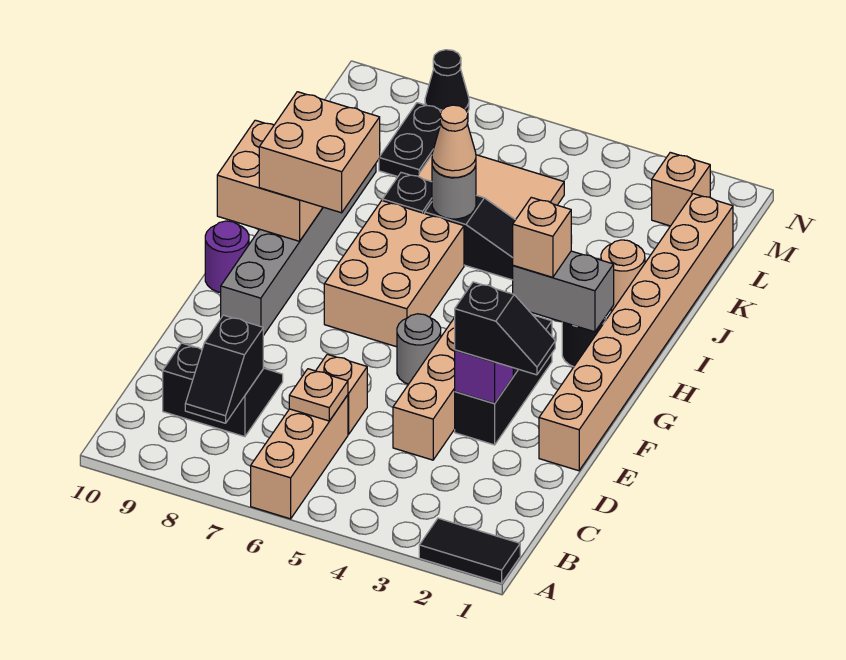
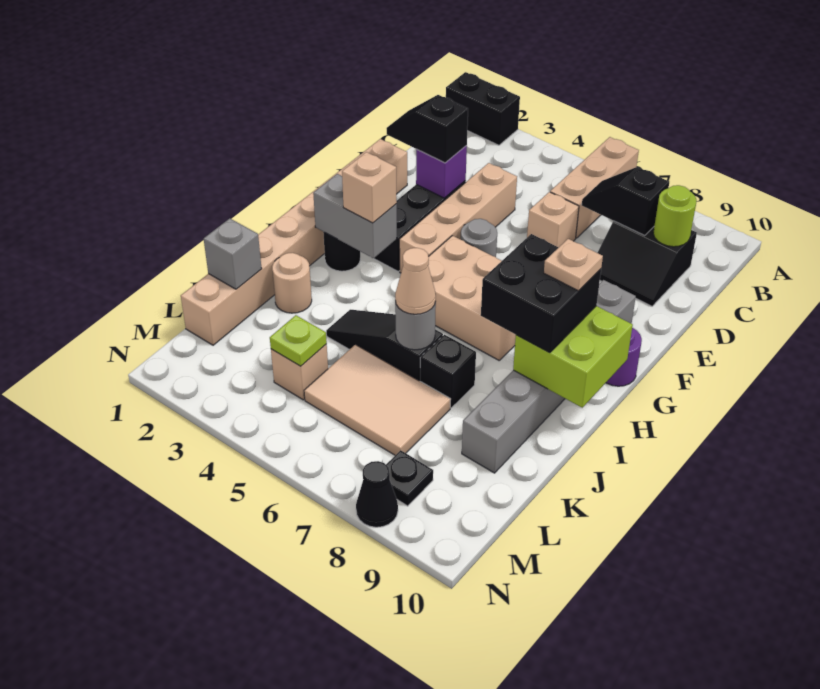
black 1x2 tile [419,518,520,583] -> black 1x2 brick [446,72,520,145]
black 1x2 slope [185,315,263,423] -> black 1x2 slope turned to [582,167,669,236]
tan 1x1 plate [289,369,348,421] -> tan 1x1 plate moved to [544,239,603,291]
none -> lime 1x1 round brick [653,185,696,247]
tan 2x3 brick [324,201,464,347] -> tan 2x3 brick turned to [428,236,516,360]
tan 2x2 brick [259,92,380,213] -> black 2x2 brick [481,234,601,353]
tan 2x2 brick [217,120,323,241] -> lime 2x2 brick [513,306,633,408]
none -> grey 1x1 brick [204,218,262,289]
none -> lime 1x1 plate [270,315,327,366]
black 1x2 plate [379,103,442,177] -> black 1x1 plate [386,450,433,506]
tan 1x1 brick [652,152,710,226] -> tan 1x1 brick moved to [271,344,328,400]

